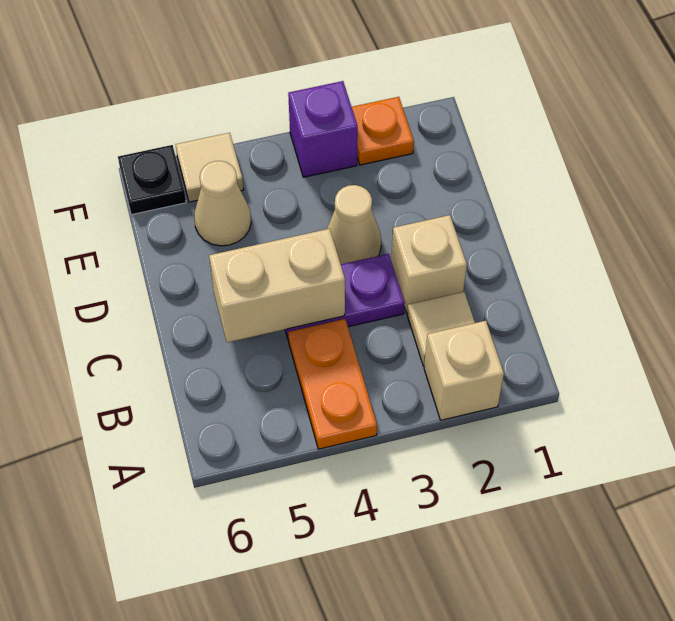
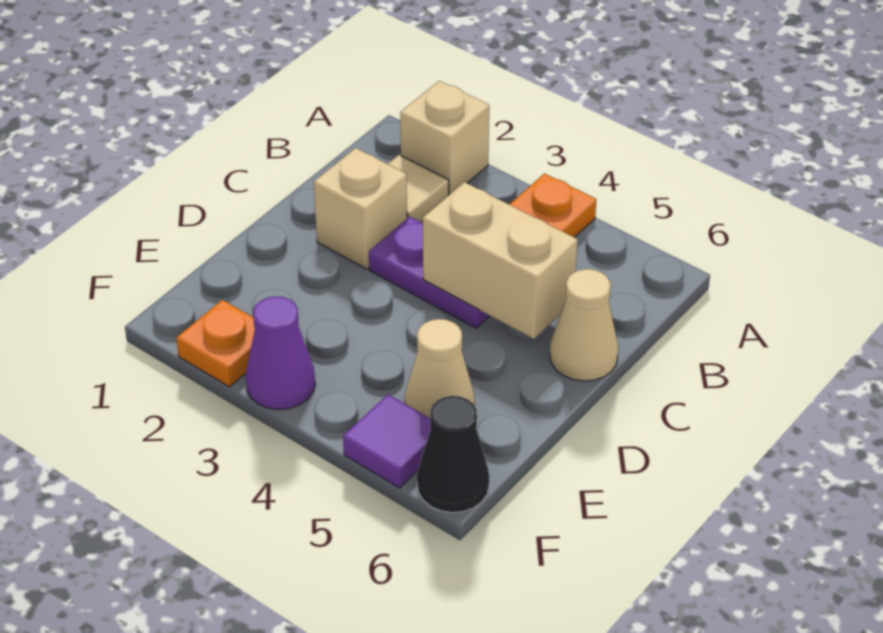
tan 1x1 cone [327,185,381,264] -> tan 1x1 cone moved to [550,269,618,381]
purple 1x1 brick [288,81,358,177] -> purple 1x1 cone [246,296,315,409]
tan 1x1 tile [176,133,243,202] -> purple 1x1 tile [343,395,431,488]
black 1x1 plate [118,145,186,215] -> black 1x1 cone [417,396,489,513]

